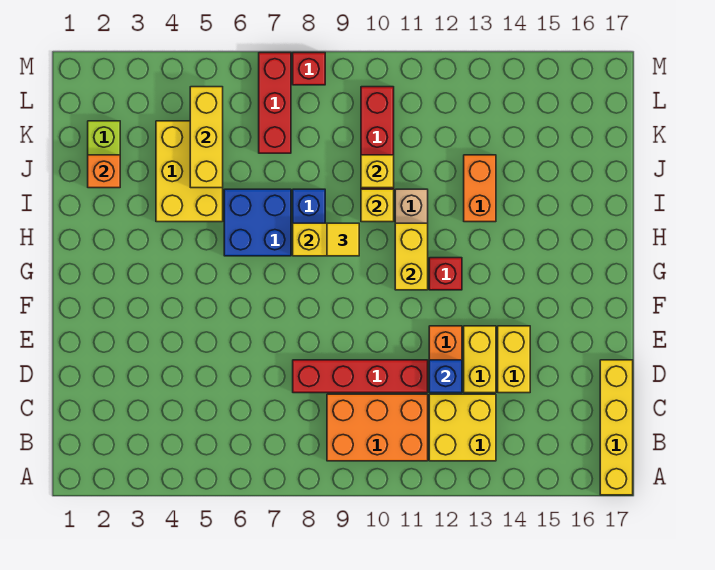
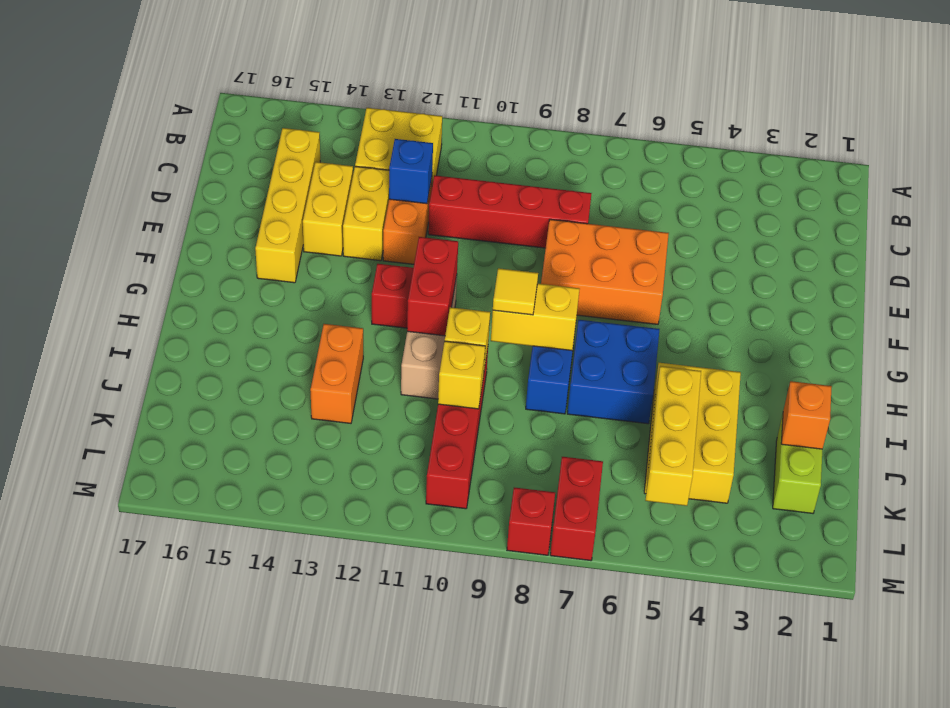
yellow 1x4 brick [600,360,633,495] -> yellow 1x4 brick moved to [255,128,320,283]
orange 2x3 brick [327,394,428,461] -> orange 2x3 brick moved to [541,219,669,324]
yellow 1x2 brick [395,223,428,290] -> red 1x2 brick [407,237,458,336]
red 1x3 brick [259,53,291,153] -> red 1x2 brick [550,457,603,561]

